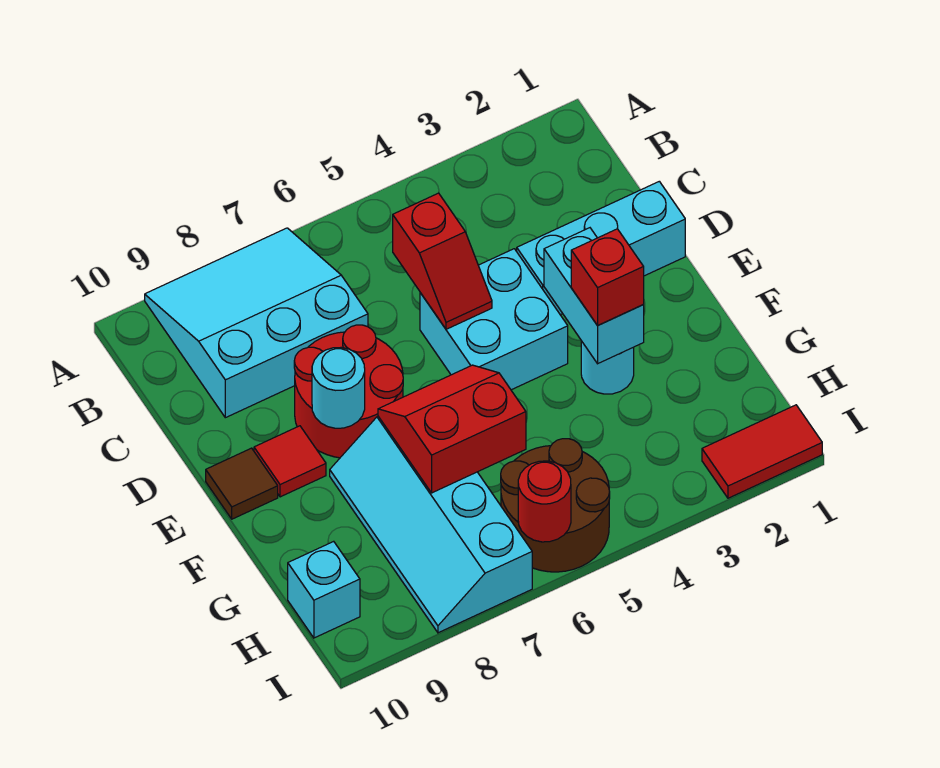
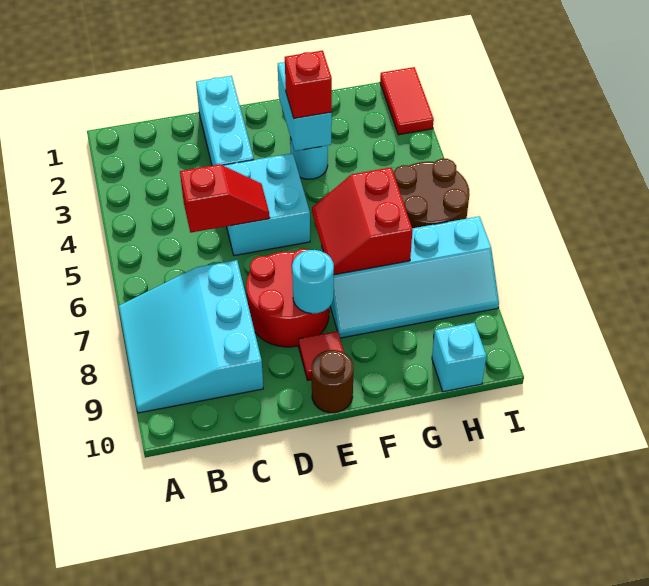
cyan 1x2 brick [544,228,644,364] -> cyan 1x2 brick turned to [278,62,332,151]
brown 1x1 tile [206,448,278,519] -> brown 1x1 round brick [312,350,354,413]
red 1x1 round brick [518,461,571,542] -> none

